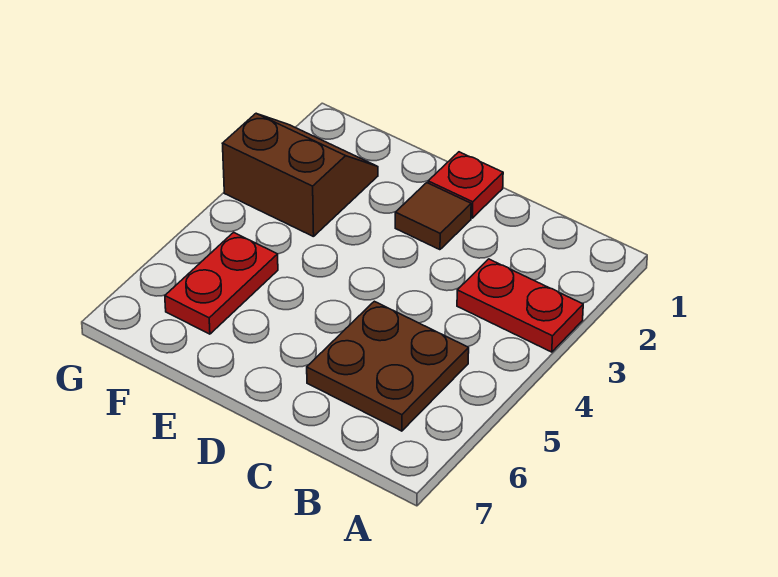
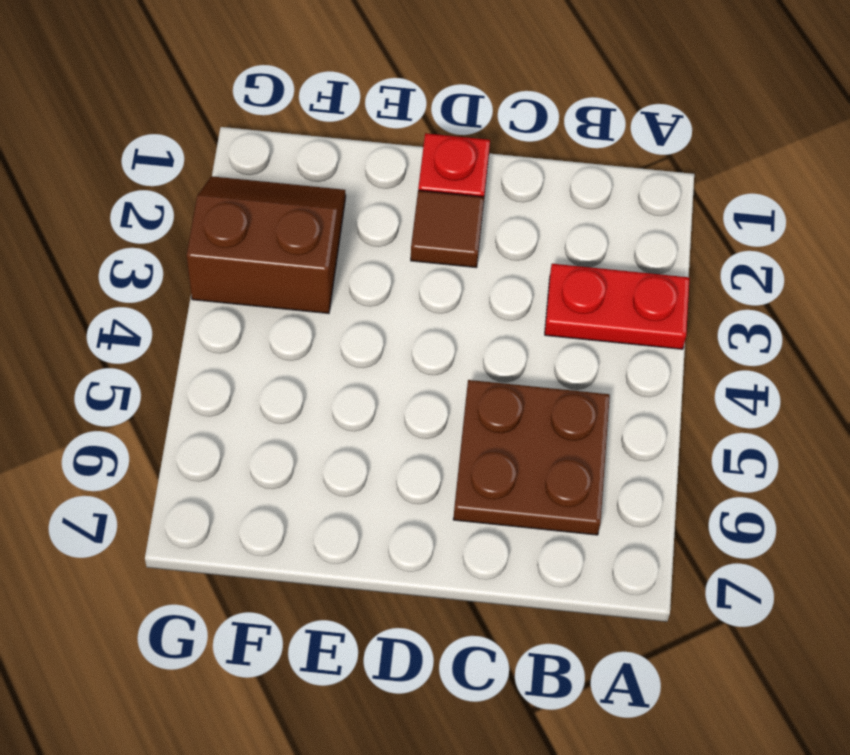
red 1x2 plate [165,232,278,334] -> none

